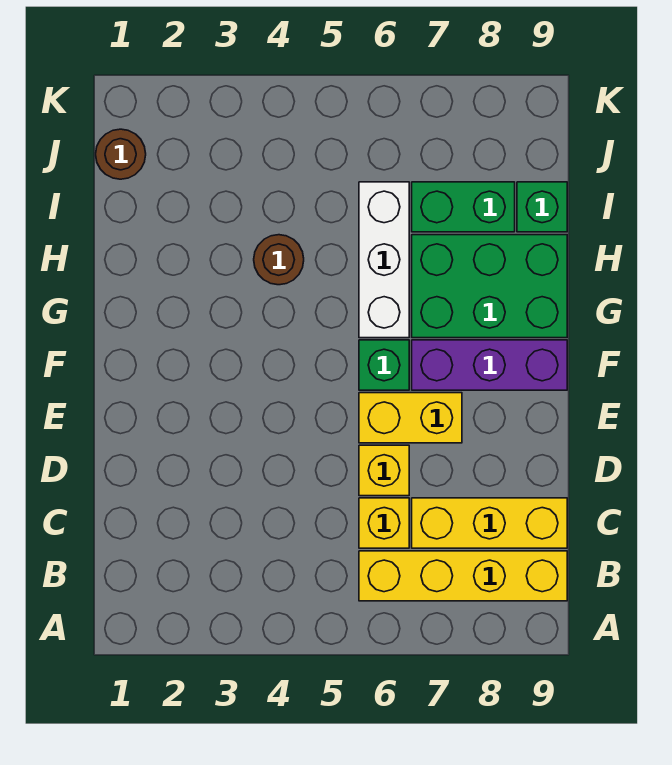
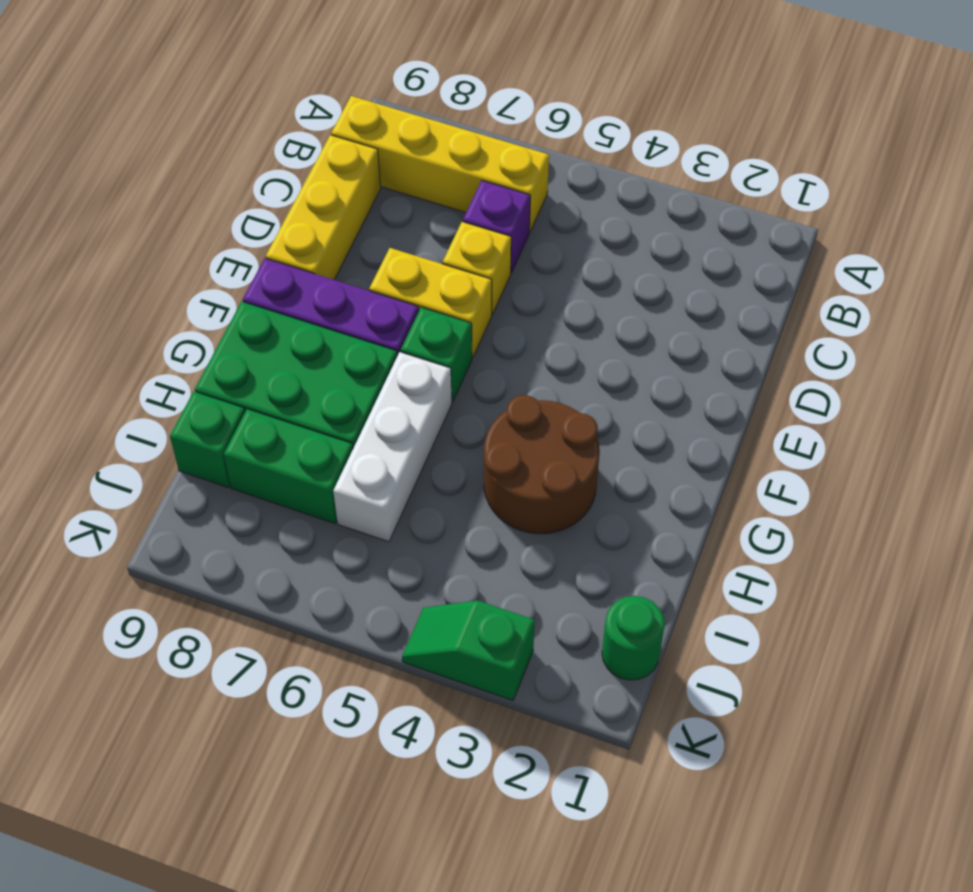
yellow 1x1 brick [359,498,409,548] -> purple 1x1 brick [463,181,530,273]
yellow 1x3 brick [412,498,567,548] -> yellow 1x3 brick turned to [266,135,381,280]
brown 1x1 round brick [254,235,304,285] -> brown 2x2 round brick [484,395,600,534]
brown 1x1 round brick [96,129,146,179] -> green 1x1 round brick [602,596,665,680]
none -> green 1x2 slope [402,601,535,701]

